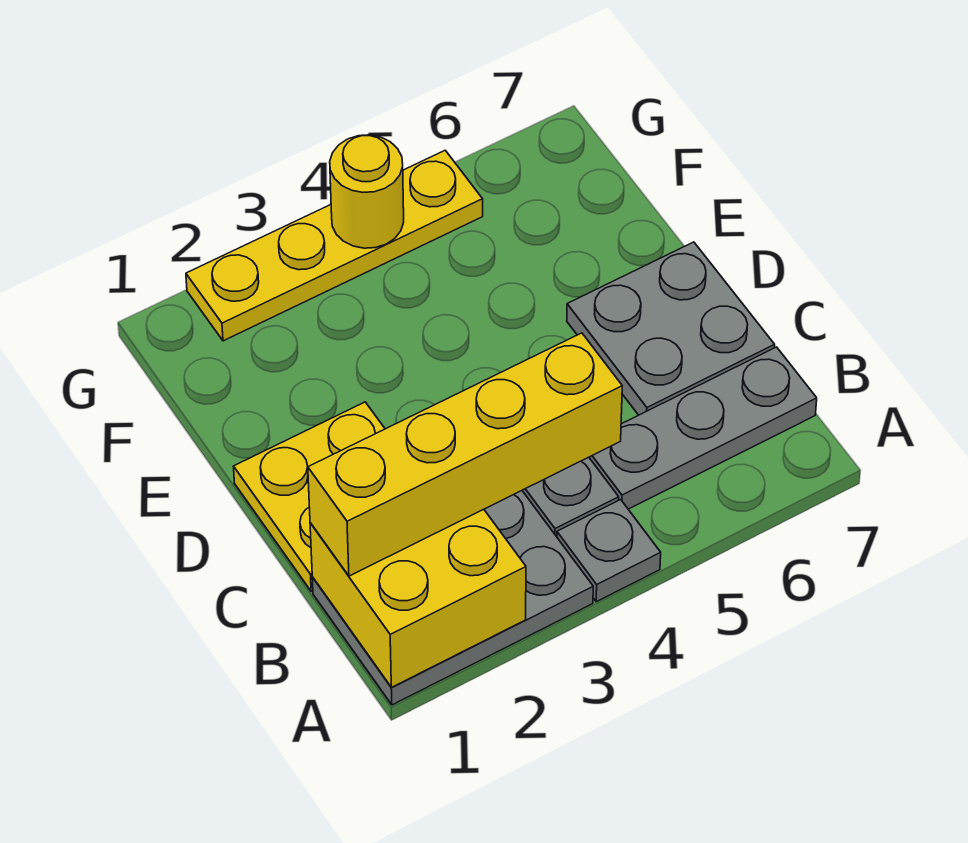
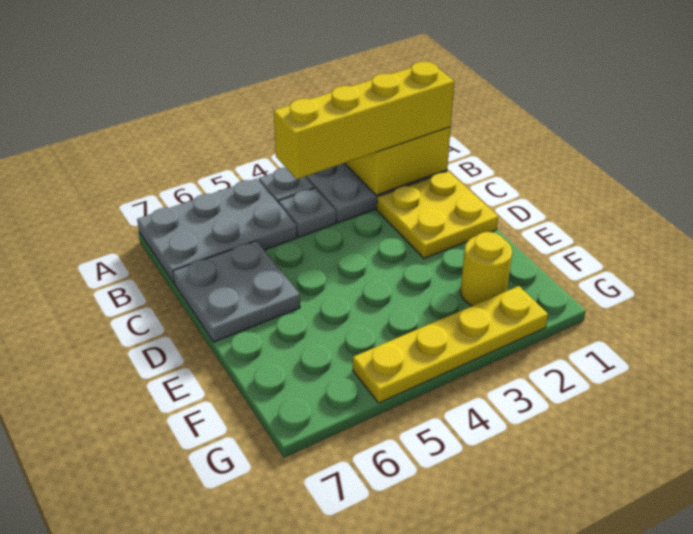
grey 1x3 plate [589,347,817,509] -> grey 2x3 plate [137,179,297,283]
yellow 1x1 round brick [330,135,404,248] -> yellow 1x1 round brick moved to [460,232,512,306]

